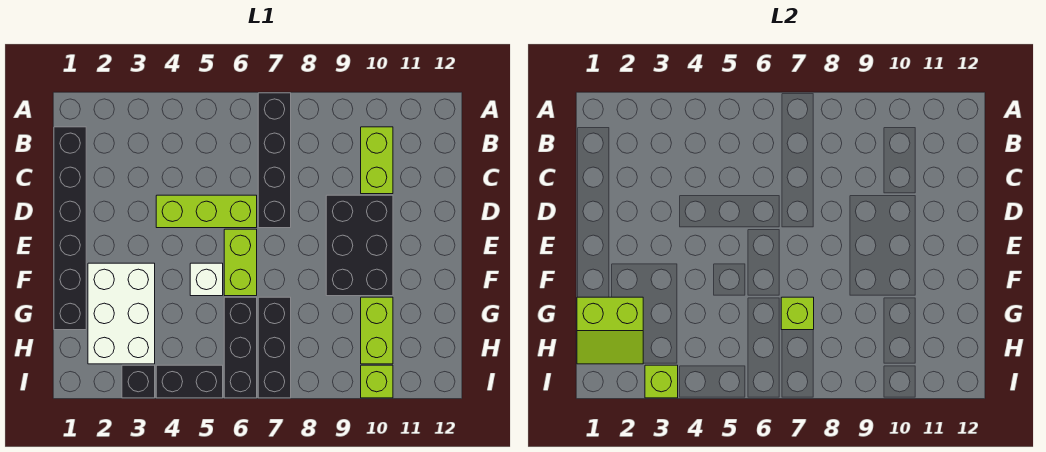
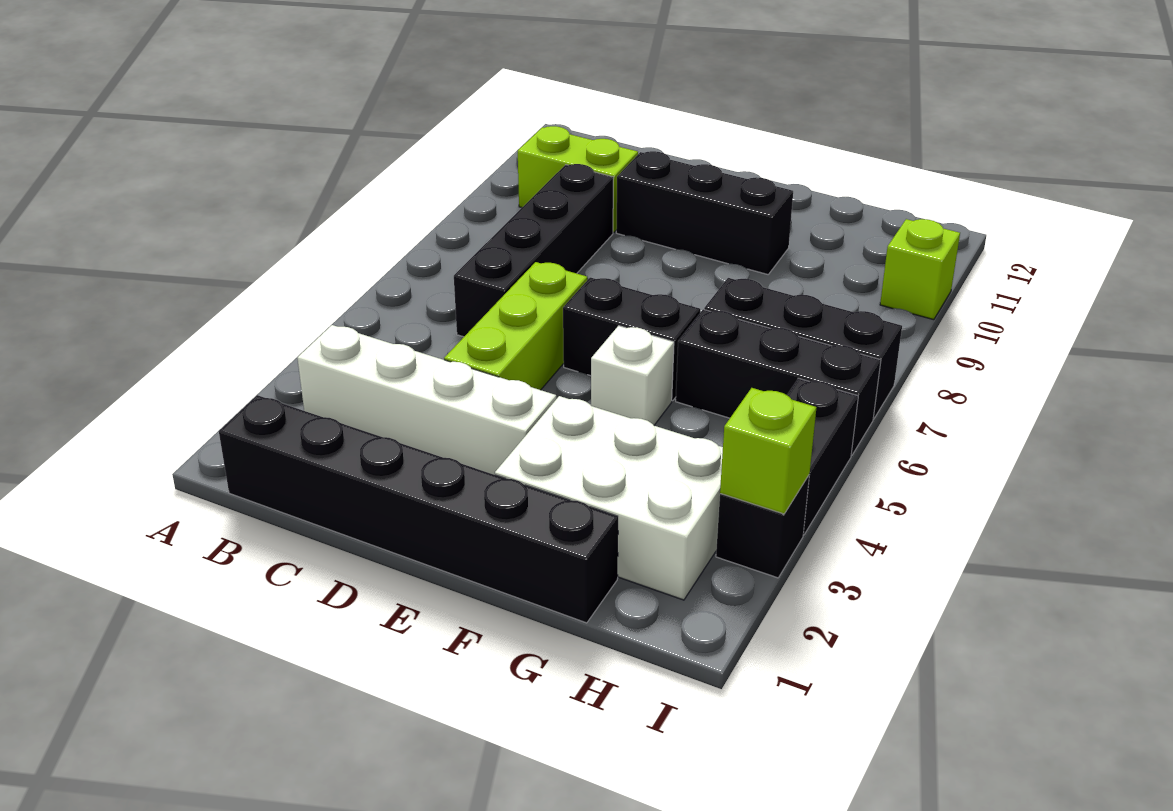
black 1x4 brick [258,93,291,228] -> black 1x4 brick turned to [454,164,614,337]
none -> white 1x4 brick [297,325,556,475]
black 2x3 brick [326,195,393,296] -> black 1x3 brick [616,151,793,274]
lime 1x2 brick [224,229,257,296] -> black 1x2 brick [563,277,700,401]
lime 2x2 slope [577,297,643,364] -> none
lime 1x1 brick [781,297,814,330] -> none
lime 1x2 brick [361,297,393,364] -> none

